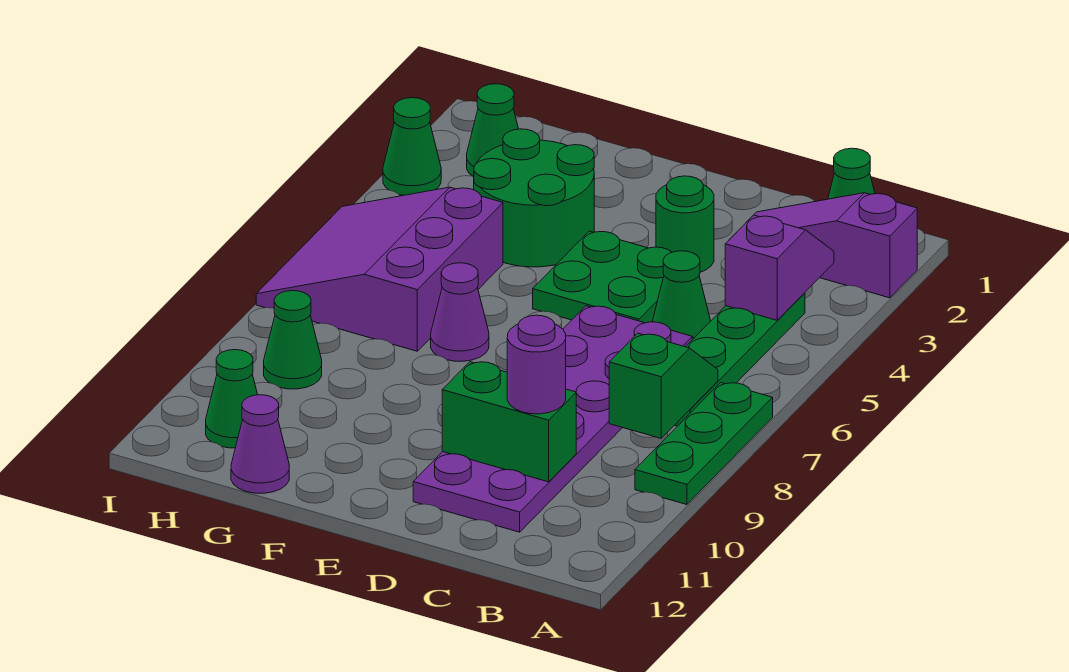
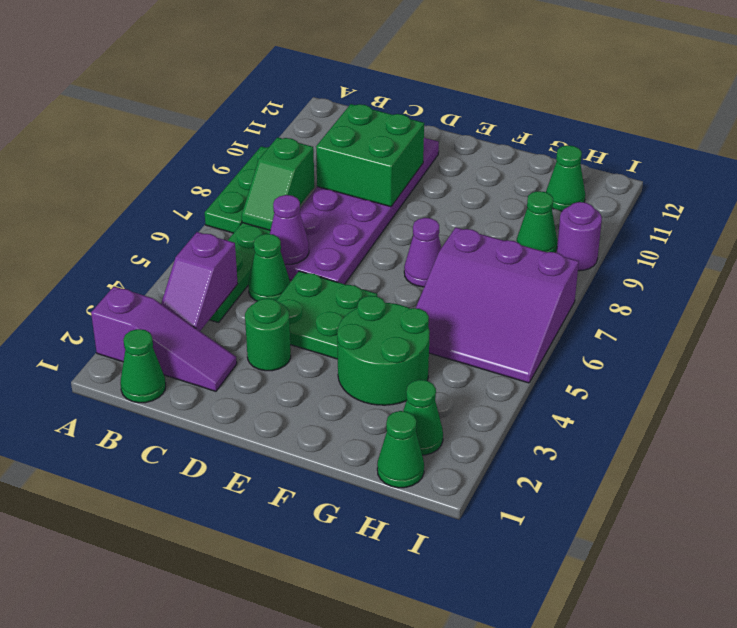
green 1x2 brick [442,362,576,482] -> green 2x2 brick [316,104,424,207]
purple 1x1 round brick [507,315,566,414] -> purple 1x1 round brick moved to [557,202,602,271]
purple 3x3 slope [256,187,503,351] -> purple 3x3 slope turned to [416,227,579,383]
purple 1x1 cone [231,395,289,493] -> purple 1x1 cone moved to [270,195,309,264]
green 1x1 cone [383,98,441,195] -> green 1x1 cone moved to [377,411,424,488]

